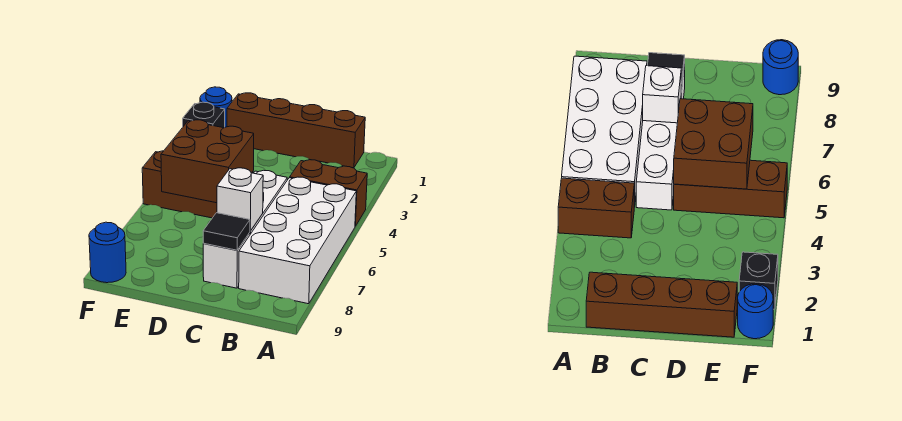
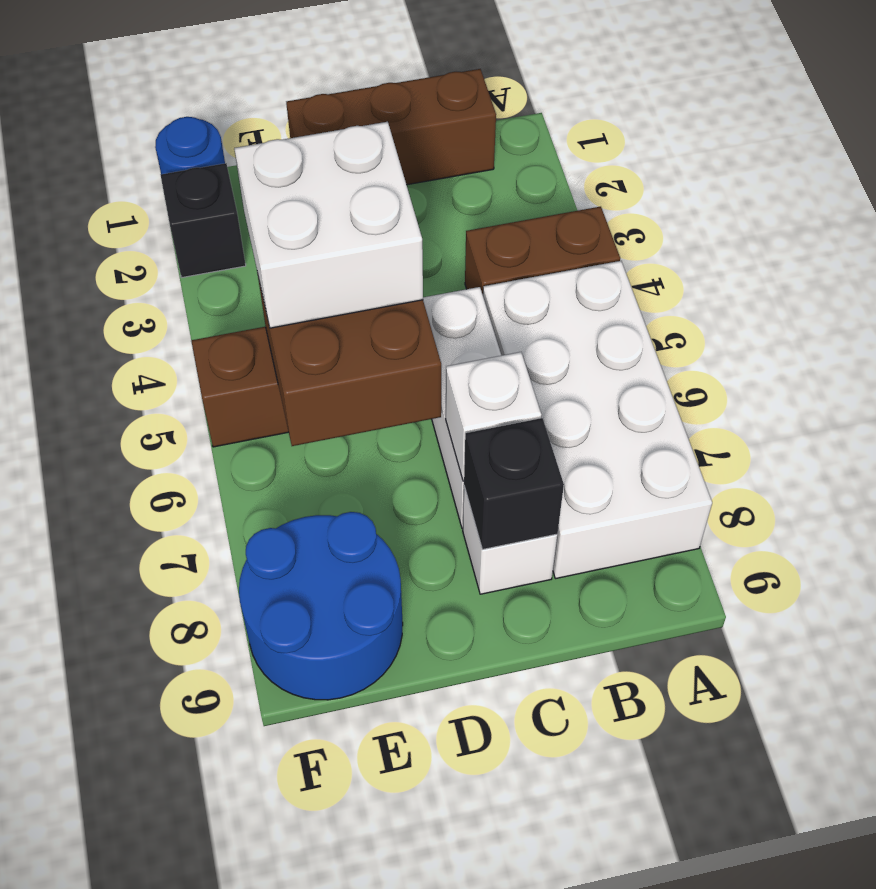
brown 1x4 brick [227,93,365,168] -> brown 1x3 brick [286,69,496,185]
black 1x1 tile [203,213,250,250] -> black 1x1 brick [464,418,564,549]
none -> white 2x2 brick [234,122,423,328]
blue 1x1 round brick [89,222,126,283] -> blue 2x2 round brick [239,512,403,700]

